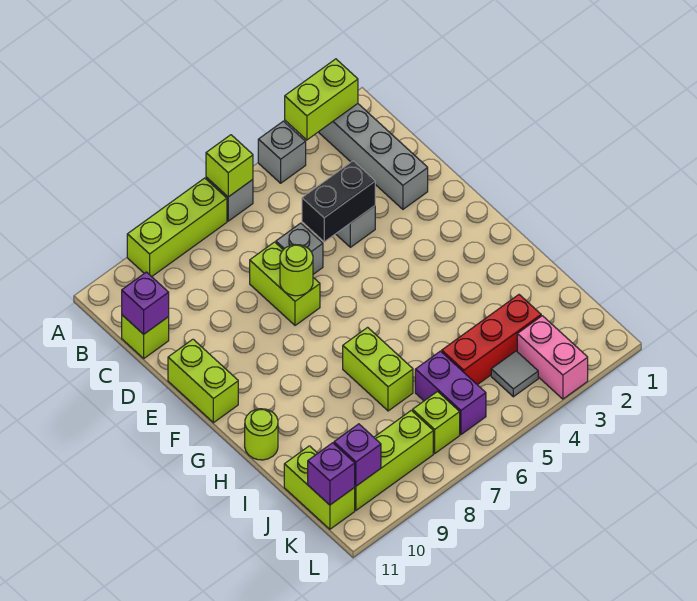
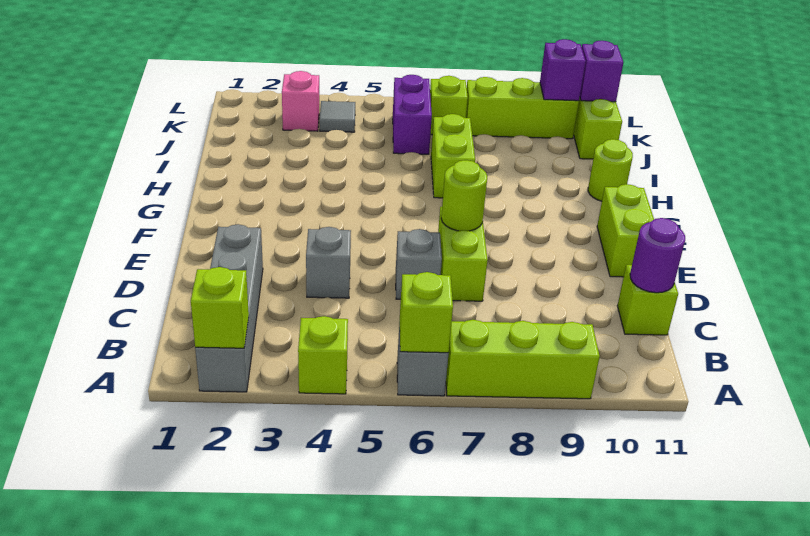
lime 1x2 brick [285,59,358,140] -> lime 1x1 brick [191,267,249,348]
grey 1x1 brick [258,121,306,183] -> lime 1x1 brick [298,316,348,394]
purple 1x1 brick [122,272,169,334] -> purple 1x1 round brick [630,218,685,293]
black 1x2 brick [302,161,375,242] -> none
red 1x3 brick [442,295,541,385] -> none
pink 1x2 brick [517,316,588,399] -> pink 1x1 brick [282,71,319,131]

